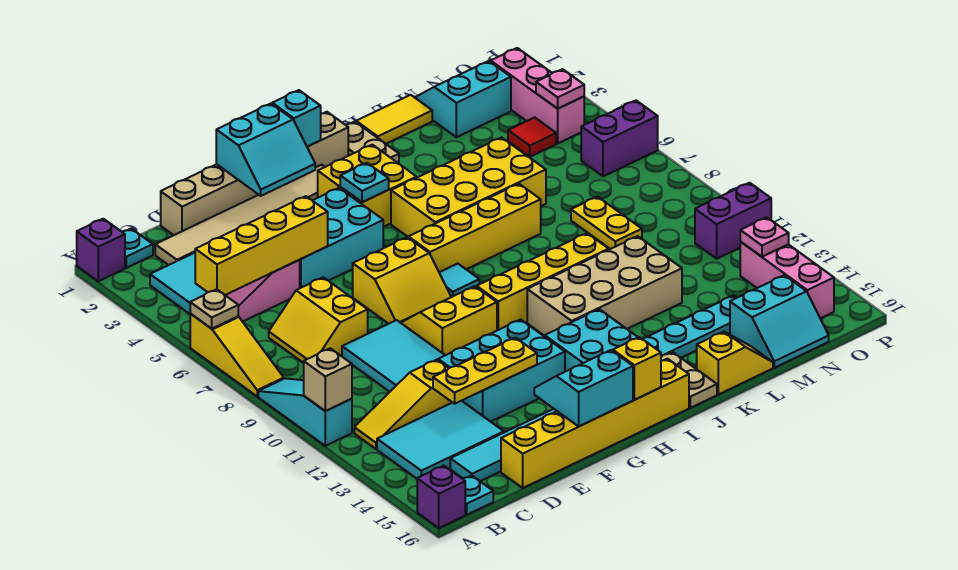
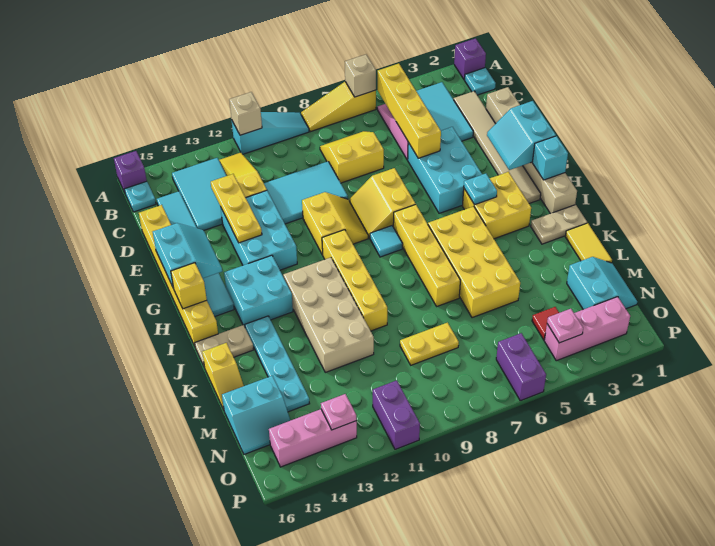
tan 1x1 plate [190,289,238,329] -> tan 1x1 brick [345,55,376,97]
cyan 2x2 slope [730,275,829,368] -> cyan 2x2 slope turned to [222,376,290,454]

